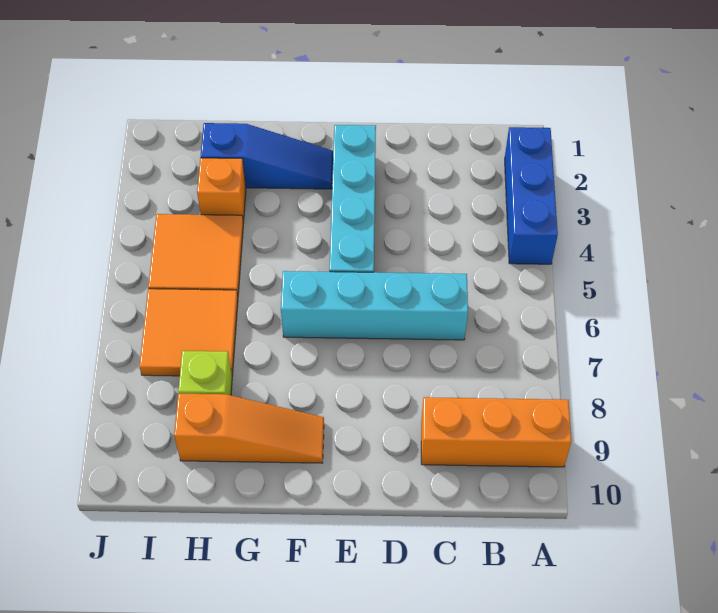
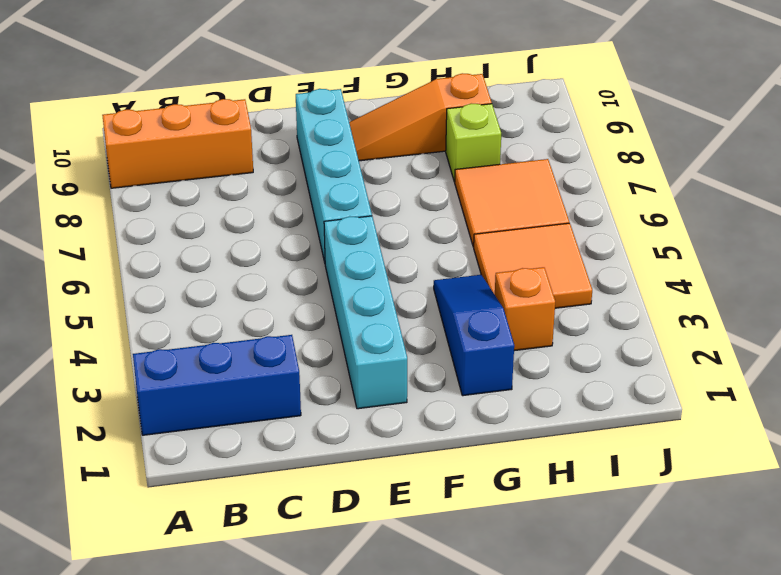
blue 1x3 brick [505,127,558,264] -> blue 1x3 brick turned to [133,335,301,435]
cyan 1x4 brick [281,271,468,340] -> cyan 1x4 brick turned to [296,89,372,262]
blue 1x3 slope [201,123,333,189] -> blue 1x3 slope turned to [434,275,514,396]

